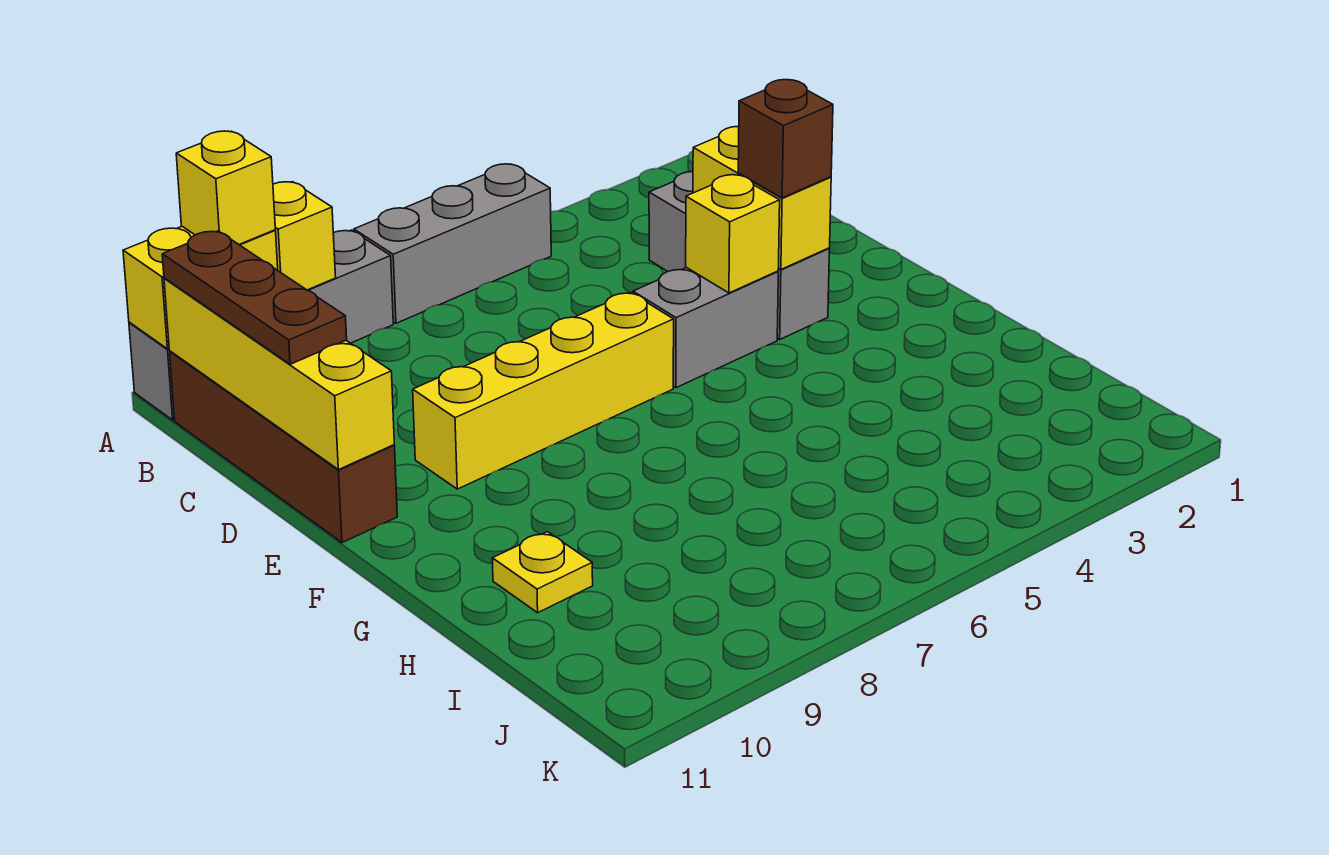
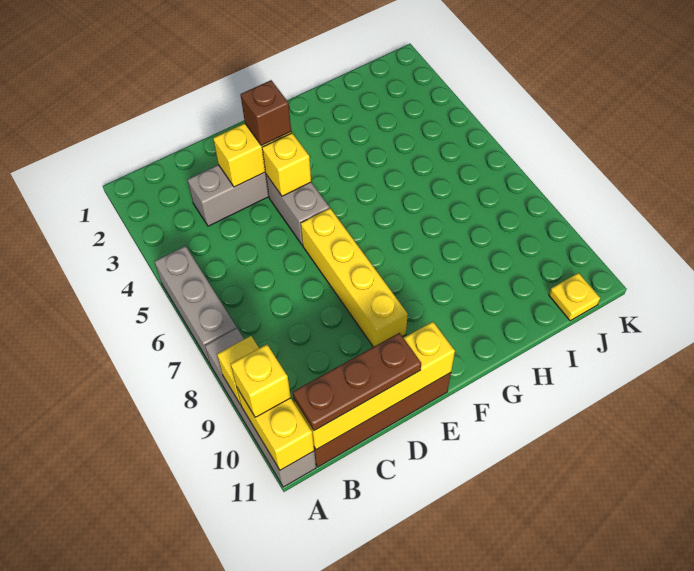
yellow 1x1 plate [492,532,593,613] -> yellow 1x1 plate moved to [549,273,600,321]

